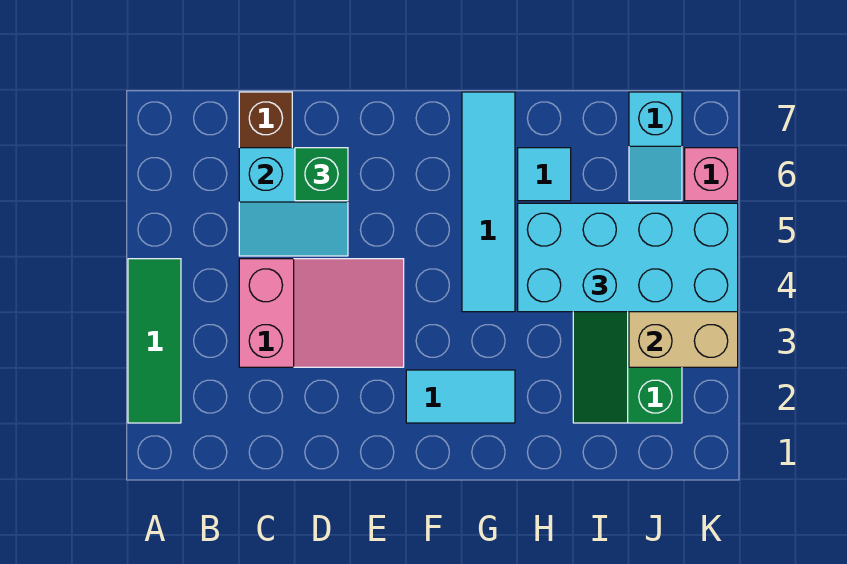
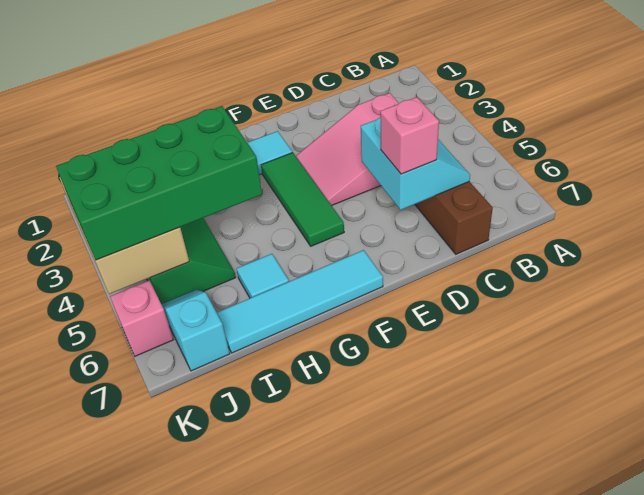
green 1x3 tile [128,259,181,423] -> green 1x3 tile moved to [261,153,344,246]
cyan 2x2 slope [239,148,348,256] -> cyan 2x2 slope turned to [361,118,470,210]
green 1x1 brick [295,148,348,201] -> pink 1x1 brick [380,97,439,174]
cyan 1x4 tile [462,92,515,312] -> cyan 1x4 tile turned to [217,250,383,353]
cyan 2x4 brick [518,203,738,312] -> green 2x4 brick [56,106,262,260]

